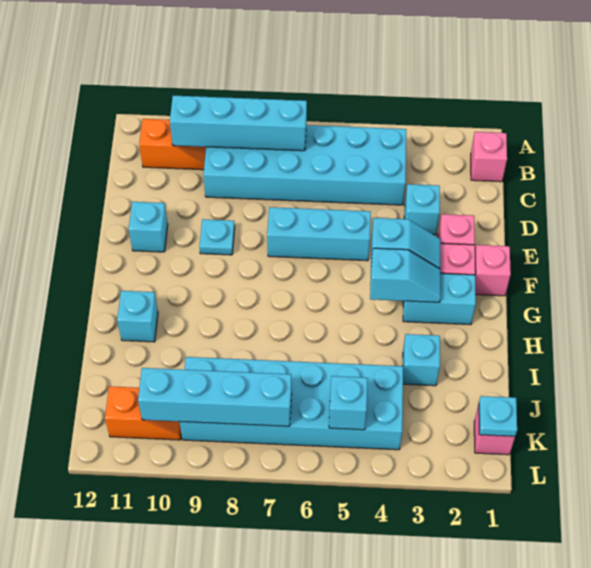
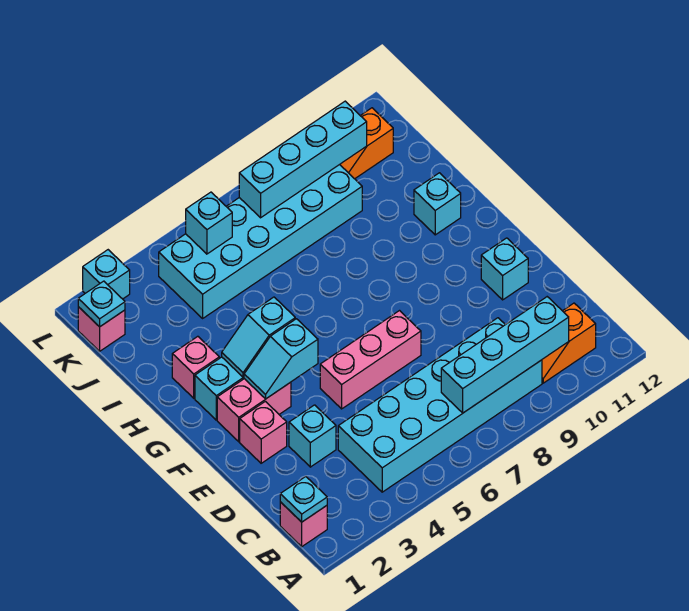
cyan 1x3 brick [267,207,371,261] -> pink 1x3 brick [320,311,421,409]
cyan 1x1 plate [199,219,235,255] -> cyan 1x1 plate moved to [280,477,327,522]
pink 1x1 brick [475,245,511,296] -> pink 1x1 brick moved to [172,336,219,398]
cyan 1x1 brick [403,334,440,386] -> cyan 1x1 brick moved to [83,250,130,299]

